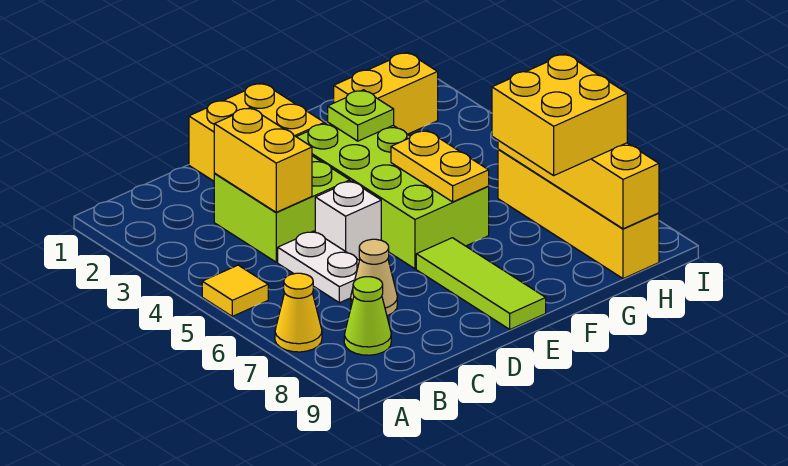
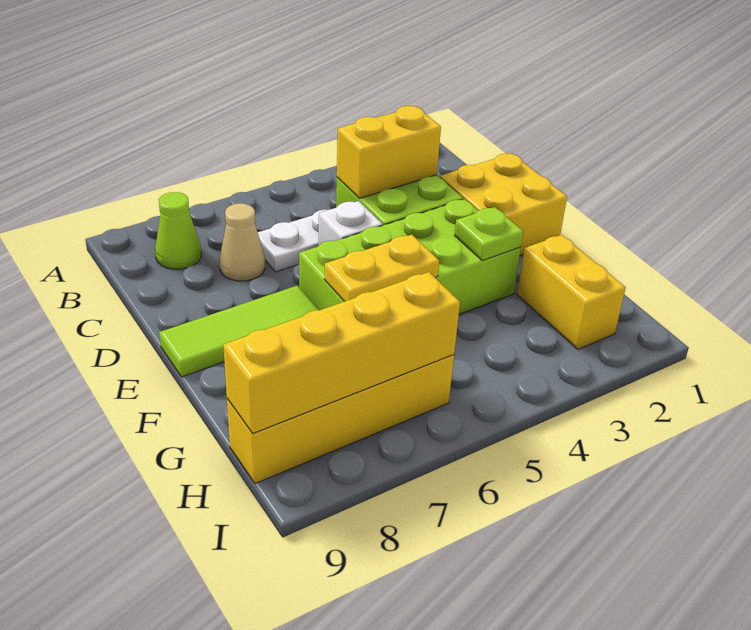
yellow 1x1 tile [202,265,268,316] -> none
yellow 1x1 cone [275,273,322,352] -> none
yellow 2x2 brick [492,54,627,175] -> none

